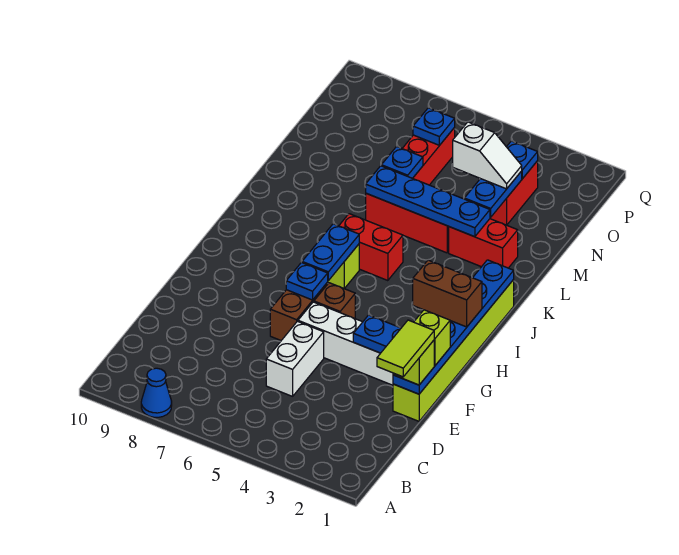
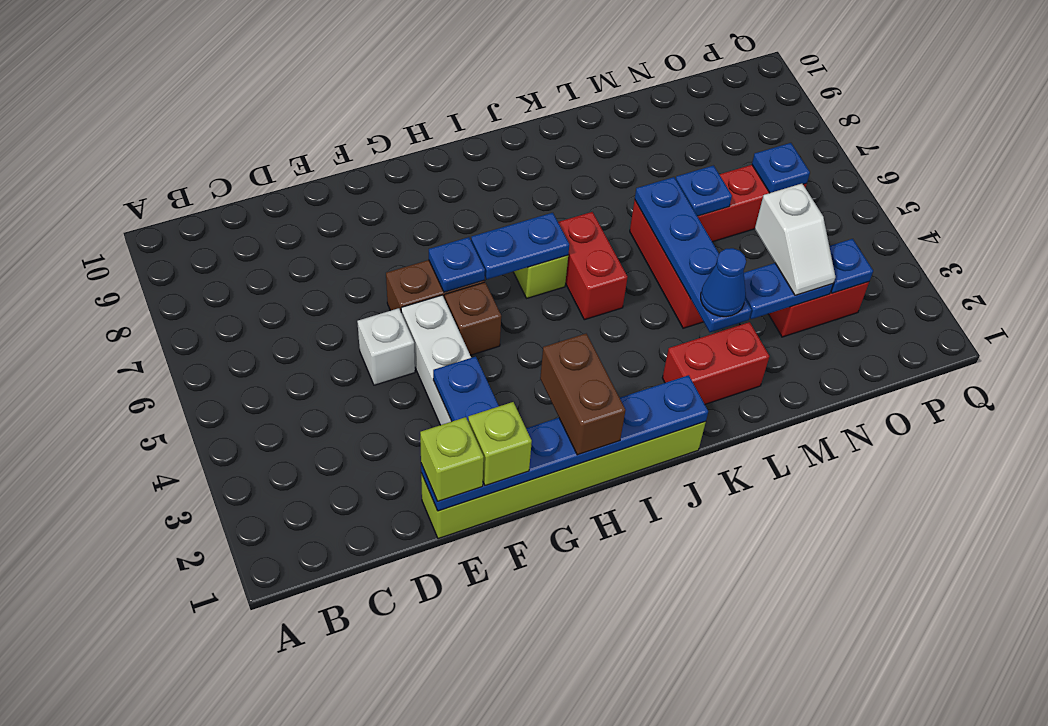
blue 1x1 cone [141,368,172,417] -> blue 1x1 cone moved to [701,248,746,317]
lime 1x2 tile [377,320,434,377] -> none
white 1x2 brick [266,321,324,396] -> white 1x1 brick [357,308,415,385]
red 1x2 brick [449,219,518,268] -> red 1x2 brick turned to [662,322,769,404]

